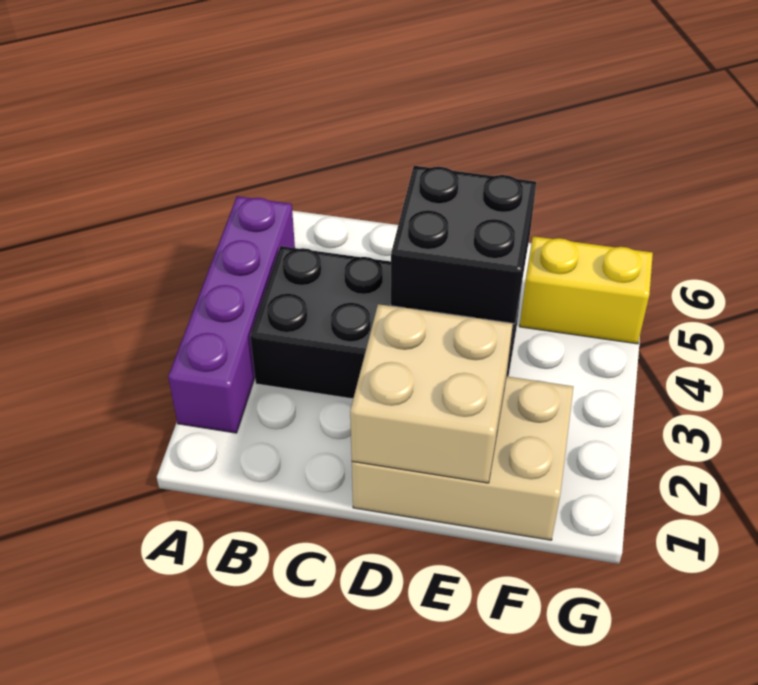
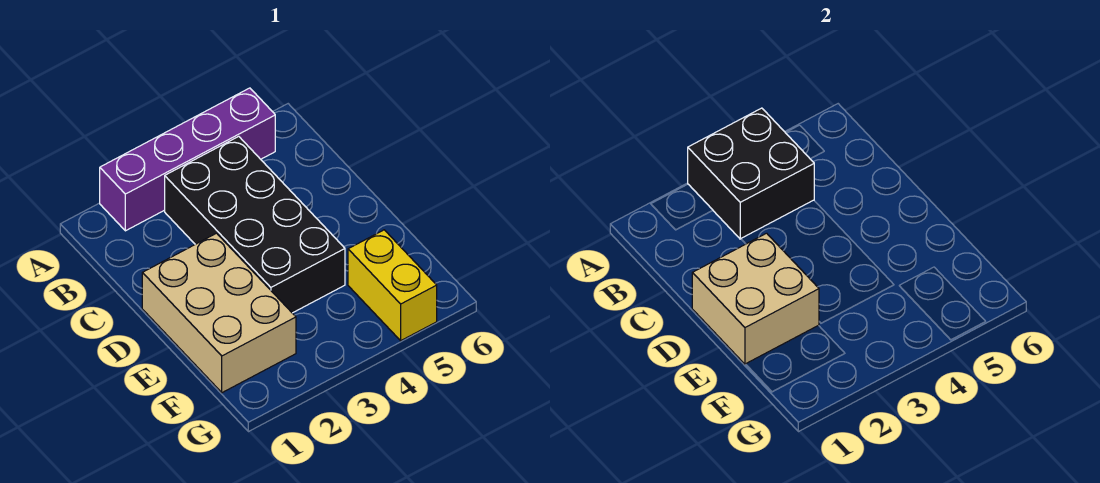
black 2x2 brick [391,166,536,324] -> black 2x2 brick moved to [688,108,814,239]

